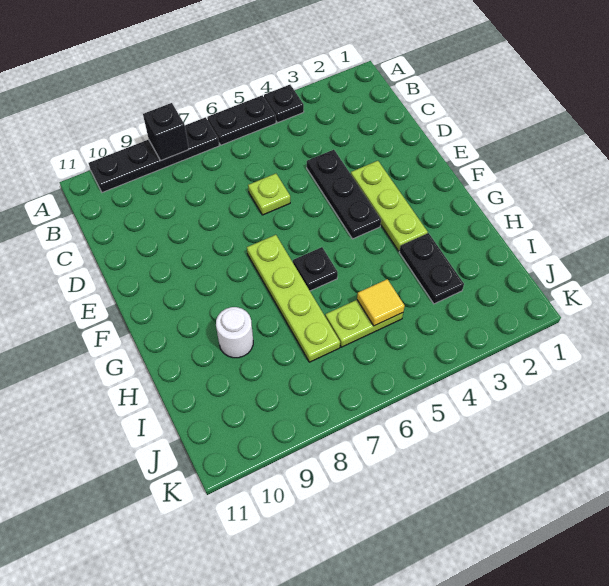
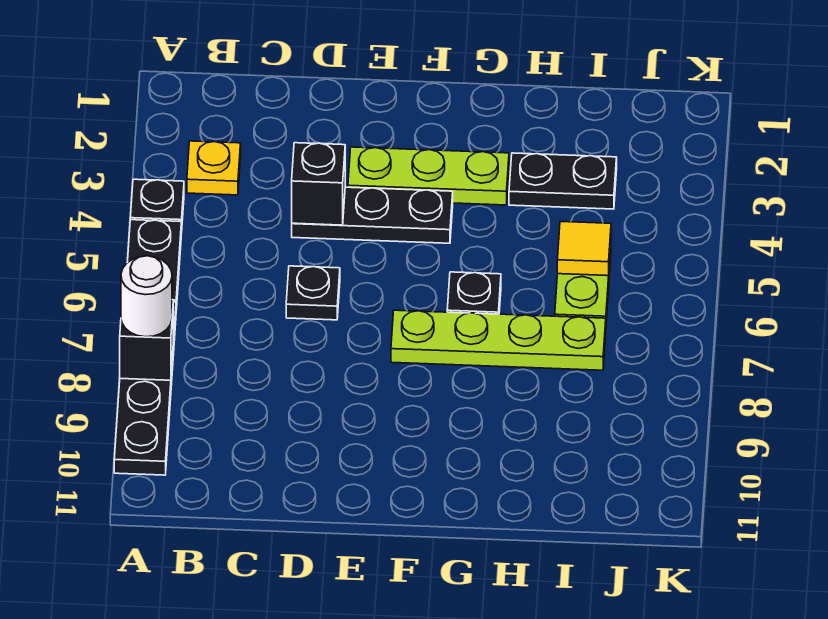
none -> yellow 1x1 plate [187,141,241,195]
none -> black 1x1 brick [292,143,345,225]
lime 1x1 plate [248,174,290,215] -> black 1x1 plate [286,266,340,320]
white 1x1 round brick [216,307,253,358] -> white 1x1 round brick moved to [121,256,172,337]

